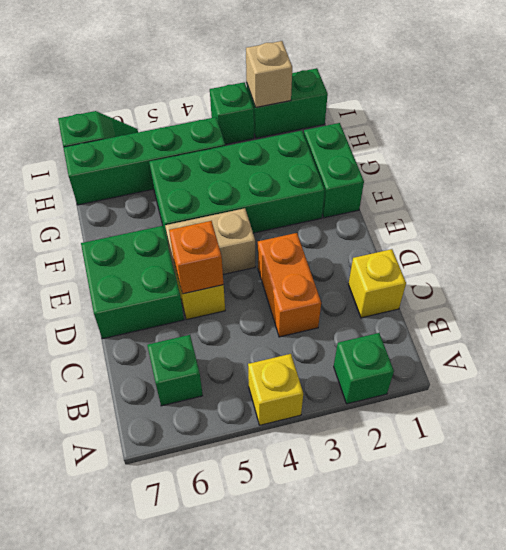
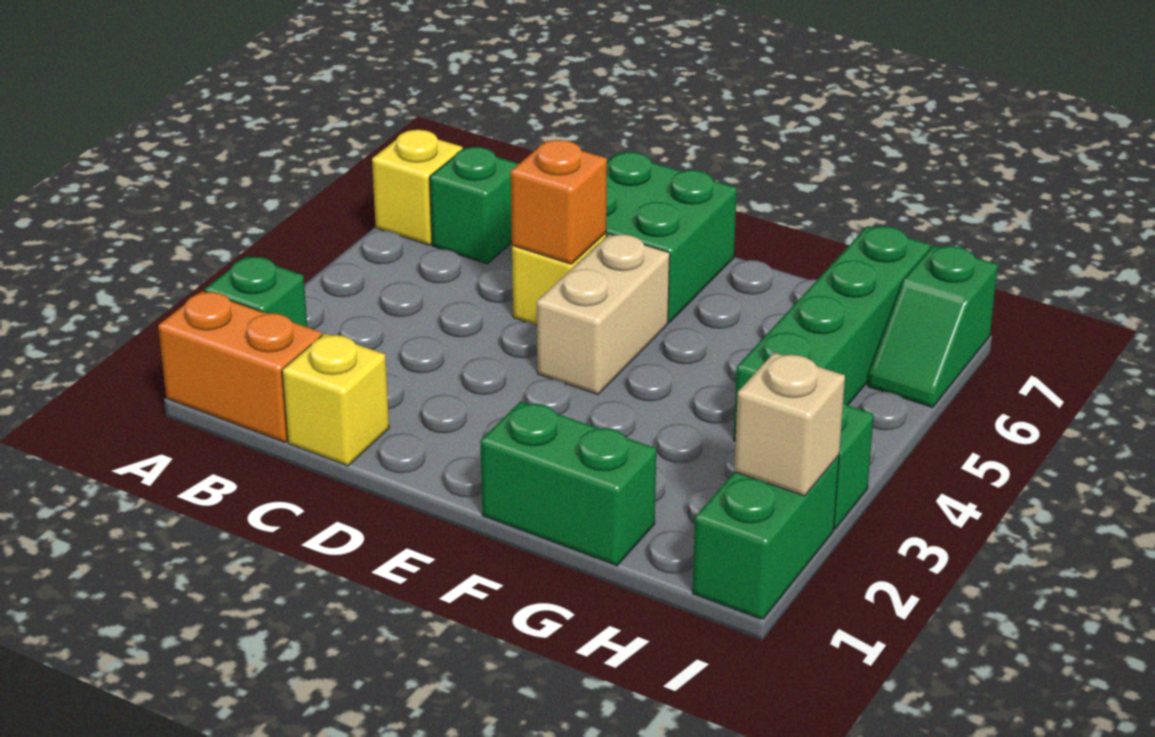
yellow 1x1 brick [248,354,303,425] -> yellow 1x1 brick moved to [372,130,463,245]
orange 1x2 brick [258,233,321,337] -> orange 1x2 brick moved to [158,291,322,442]
green 2x4 brick [149,131,325,243] -> none

